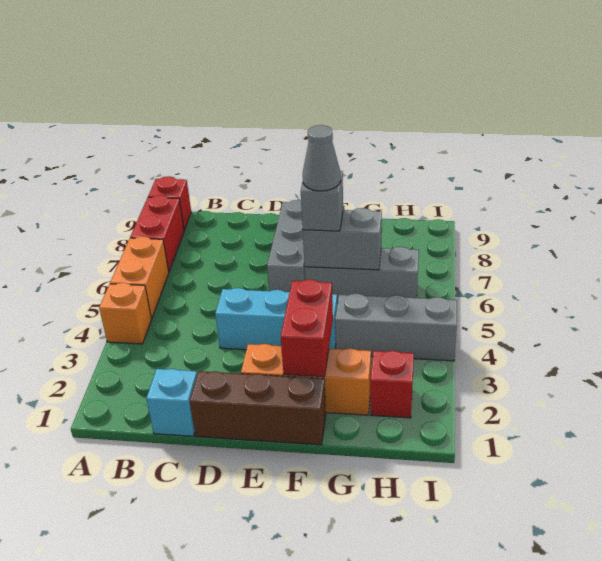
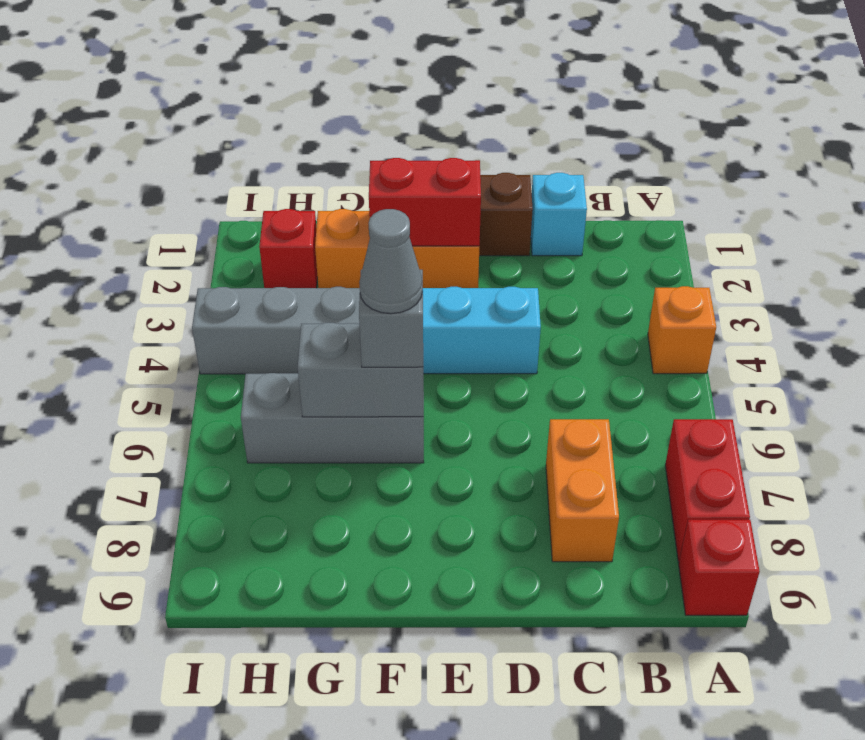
orange 1x2 brick [110,236,169,319] -> orange 1x2 brick moved to [546,419,619,562]
grey 1x3 brick [267,200,305,292] -> none
red 1x2 brick [281,280,333,377] -> red 1x2 brick turned to [369,158,481,246]

